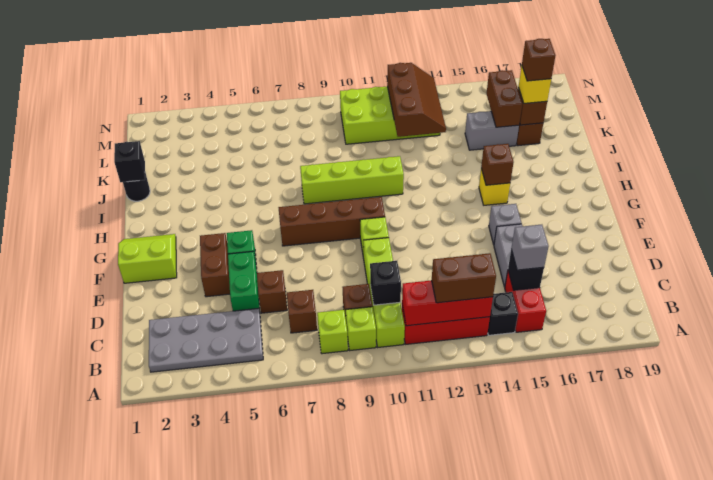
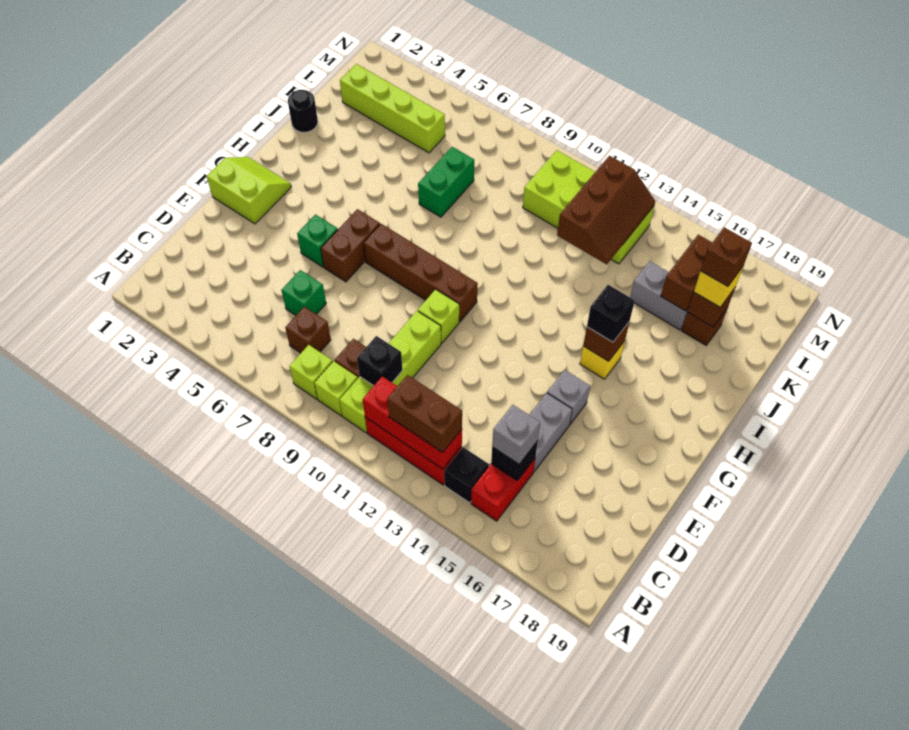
grey 2x4 plate [149,308,263,372] -> none
green 1x2 brick [228,251,260,311] -> green 1x2 brick moved to [418,147,474,217]
brown 1x1 brick [257,270,287,313] -> green 1x1 brick [281,270,326,315]
brown 1x2 brick [200,233,230,297] -> brown 1x2 brick moved to [321,209,380,282]
lime 1x4 brick [300,156,404,204] -> lime 1x4 brick moved to [340,64,445,153]
black 1x1 brick [114,141,145,182] -> black 1x1 brick moved to [587,285,635,342]

